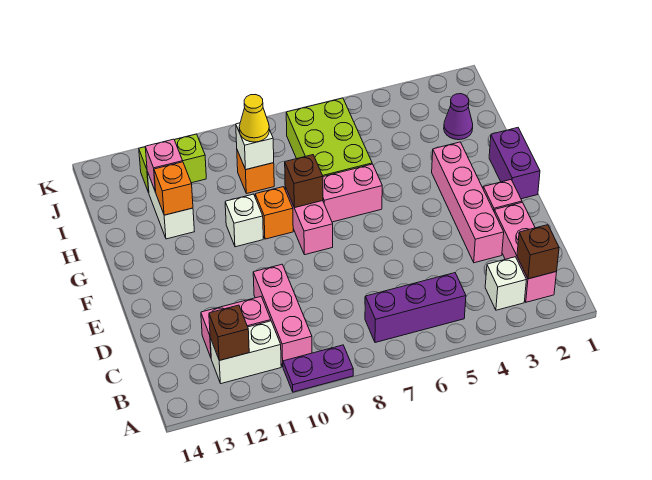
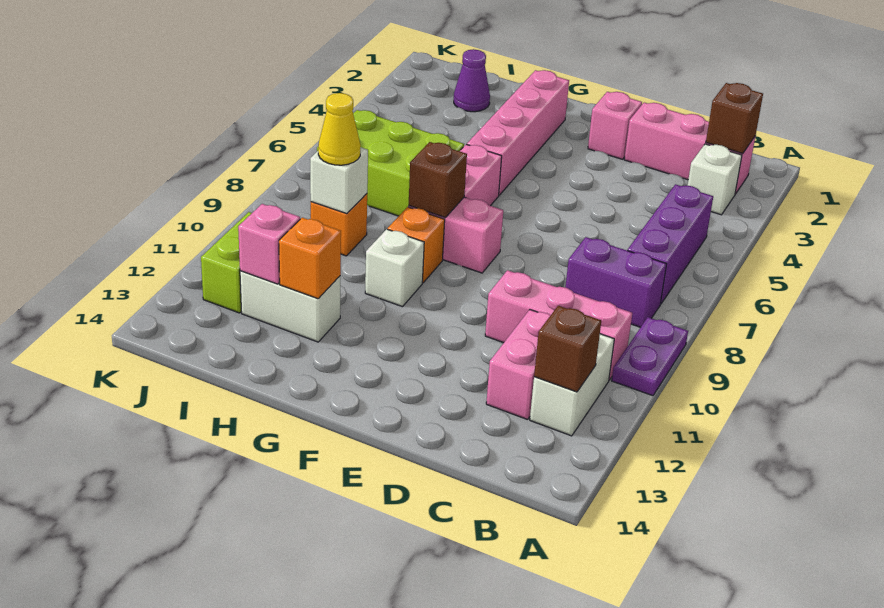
pink 1x4 brick [432,142,504,263] -> pink 1x4 brick turned to [467,70,569,195]
purple 1x2 brick [489,128,540,199] -> purple 1x2 brick moved to [565,237,667,327]

